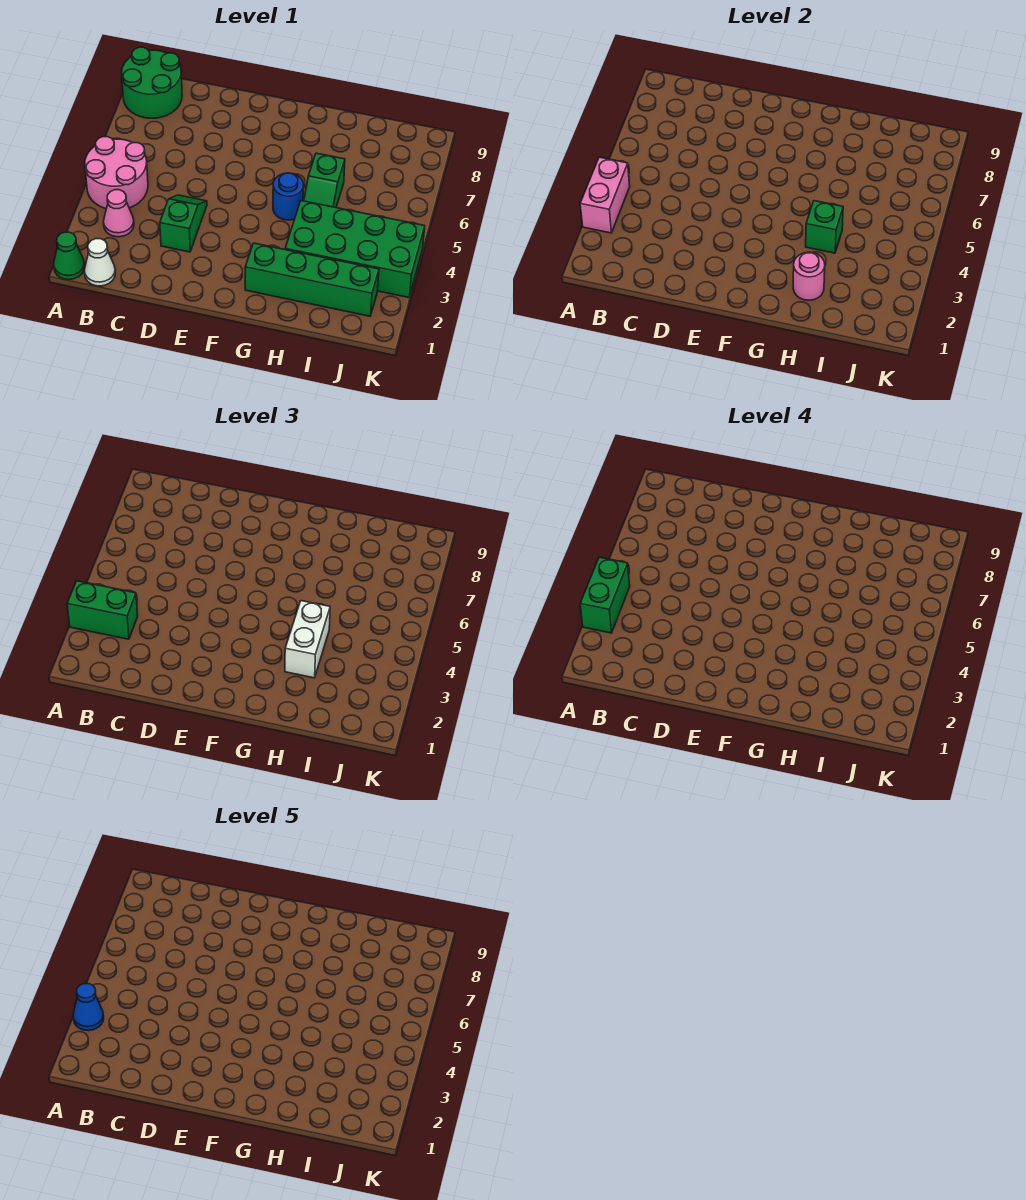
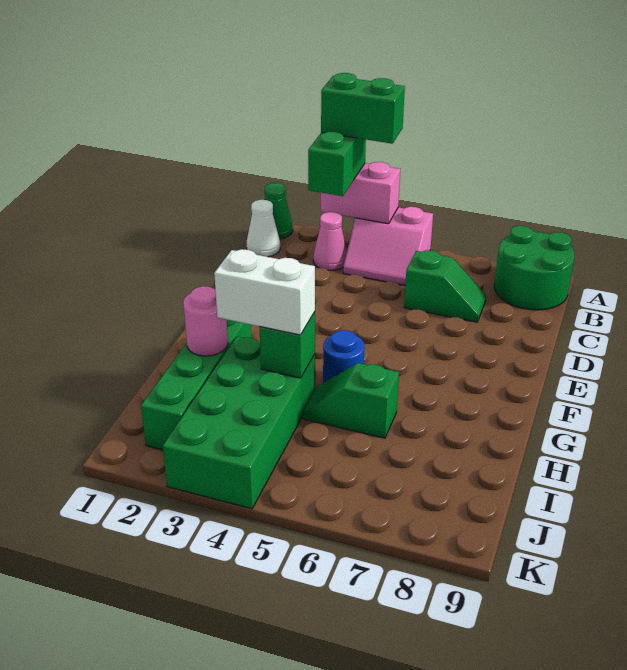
blue 1x1 cone [73,984,104,1031] -> none
pink 2x2 round brick [85,137,148,209] -> pink 2x2 slope [343,207,433,285]
green 1x2 slope [160,195,207,252] -> green 1x2 slope moved to [404,250,486,322]

